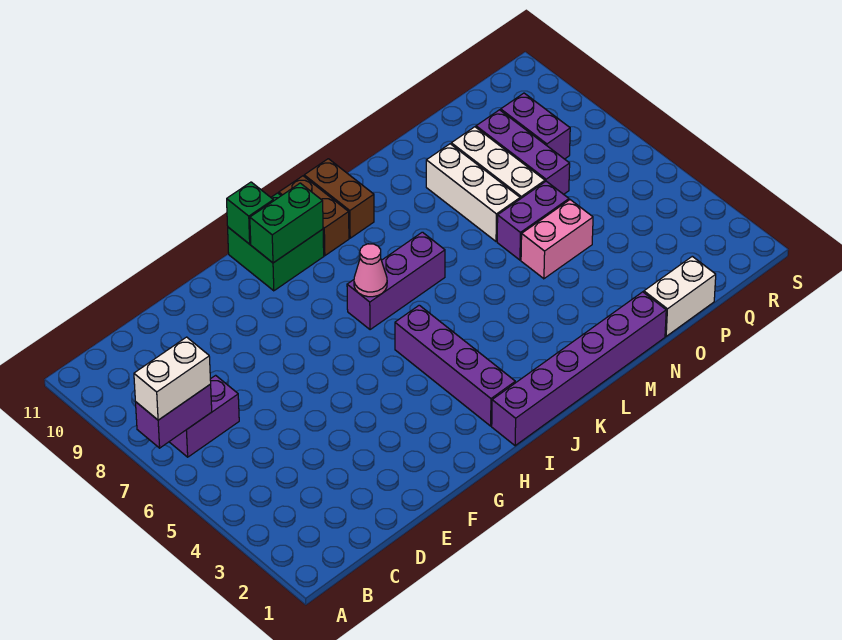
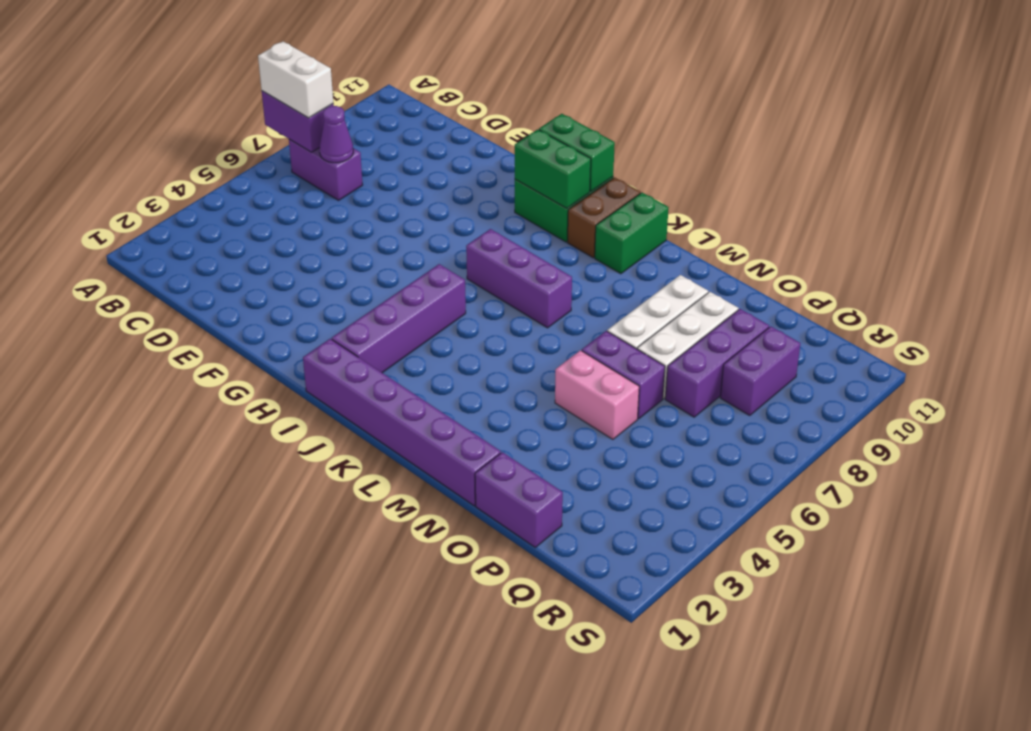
none -> purple 1x1 cone [319,106,353,163]
green 1x1 brick [227,182,273,244] -> green 1x2 brick [539,114,615,192]
pink 1x1 cone [354,244,387,297] -> none
brown 1x2 brick [304,159,374,238] -> green 1x2 brick [595,193,669,274]
white 1x2 brick [644,256,716,336] -> purple 1x2 brick [475,452,563,547]

